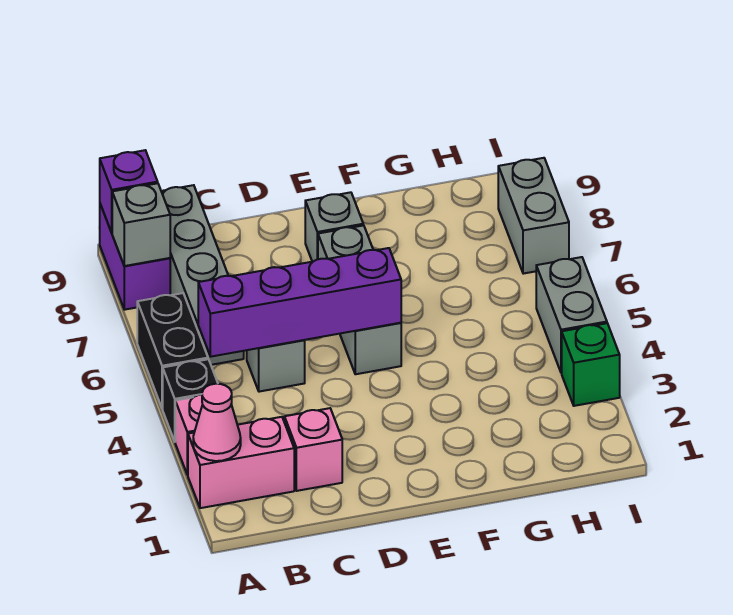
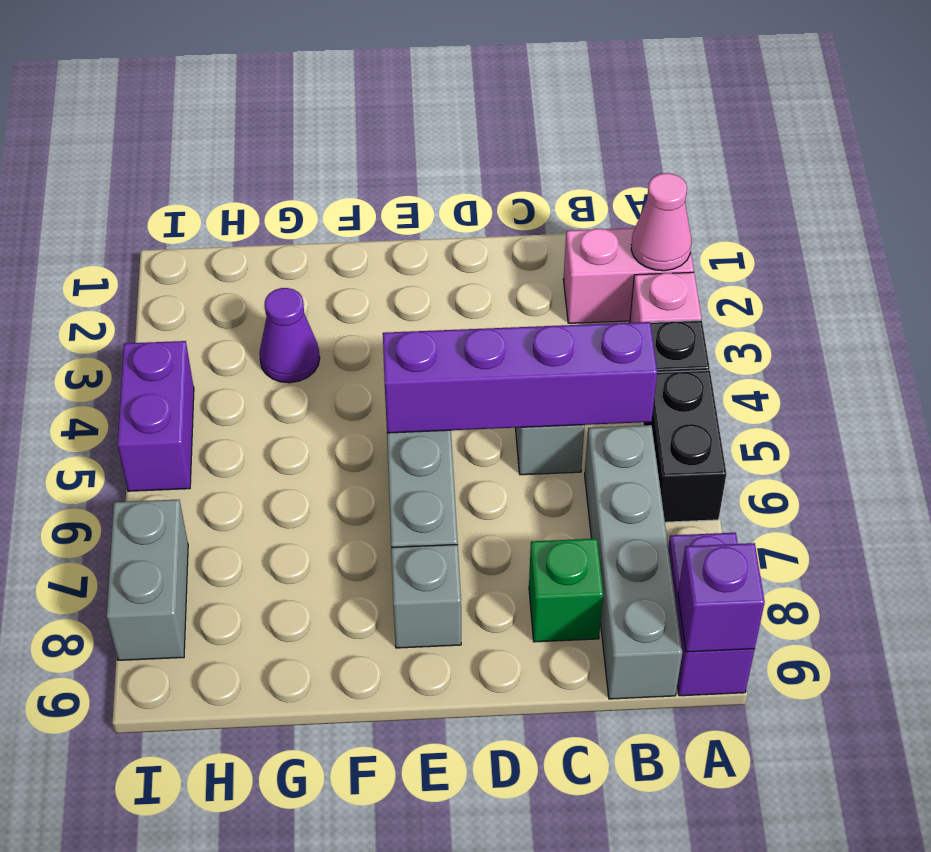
grey 1x1 brick [112,183,170,266] -> none
pink 1x1 brick [284,408,342,491] -> none
none -> purple 1x1 cone [259,288,320,383]
green 1x1 brick [562,323,620,406] -> green 1x1 brick moved to [529,539,603,642]
grey 1x2 brick [536,257,607,373] -> purple 1x2 brick [117,341,194,491]

